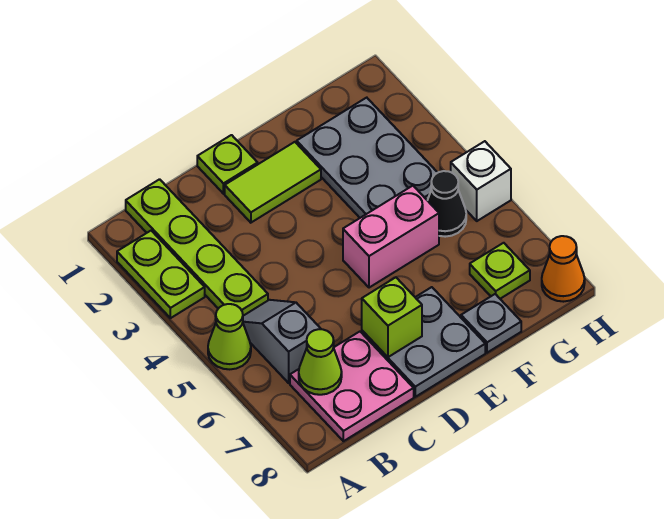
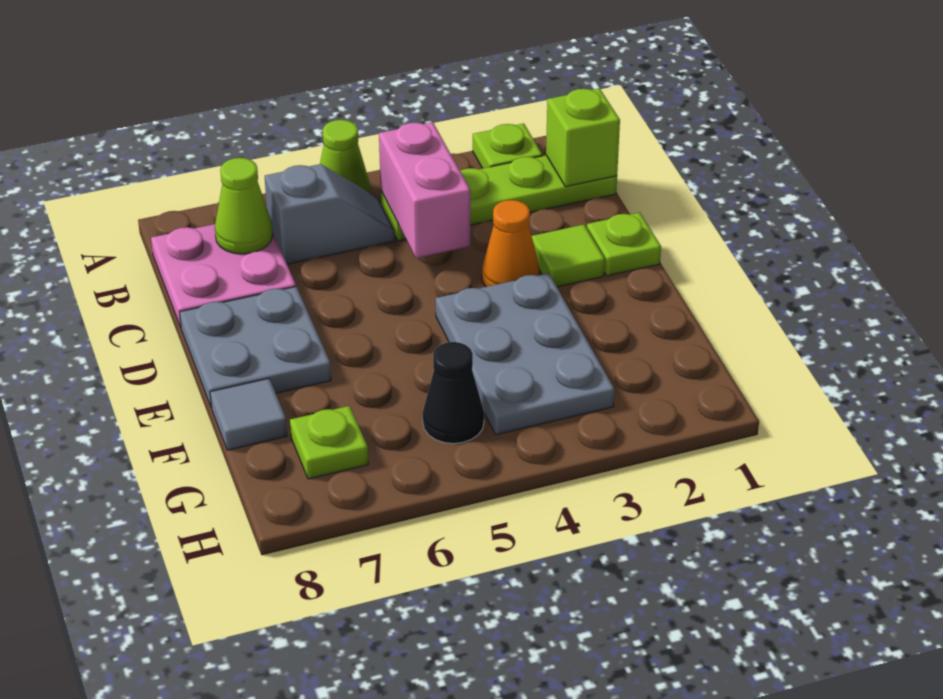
lime 1x2 plate [117,231,205,318] -> lime 1x1 plate [473,123,542,168]
lime 1x2 tile [225,142,321,223] -> lime 1x1 tile [532,225,605,287]
lime 1x1 brick [362,277,422,357] -> lime 1x1 brick moved to [546,88,620,187]
pink 1x2 brick [343,186,439,288] -> pink 1x2 brick moved to [379,122,470,258]
grey 2x3 plate [297,98,438,218] -> grey 2x3 plate turned to [436,273,615,435]
grey 1x1 plate [461,294,521,353] -> grey 1x1 tile [210,379,287,450]
white 1x1 brick [451,141,511,221] -> none
orange 1x1 cone [542,236,585,302] -> orange 1x1 cone moved to [482,200,539,287]

